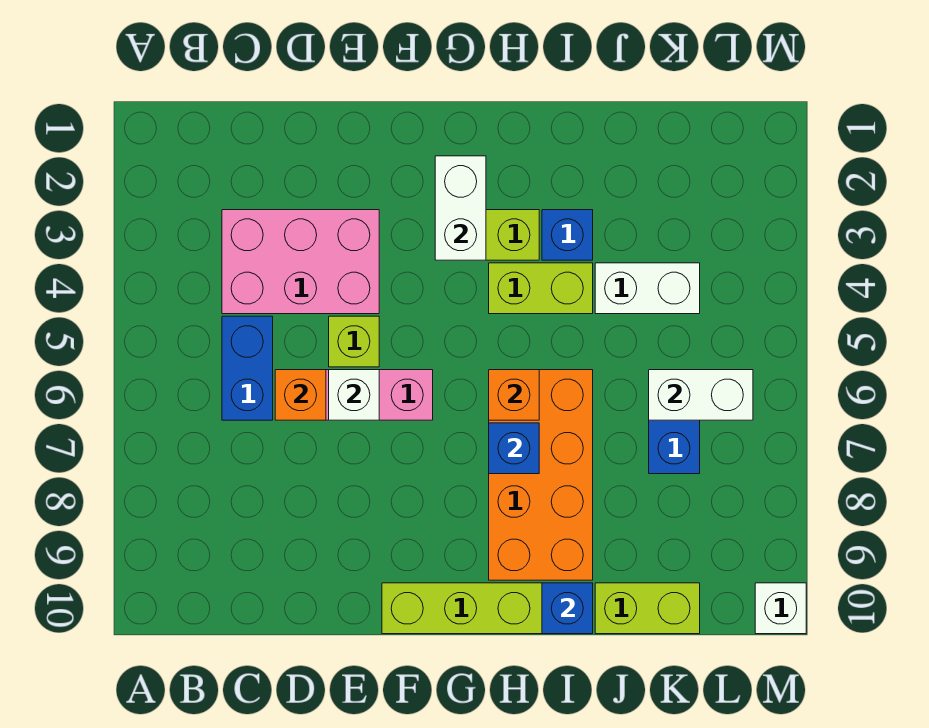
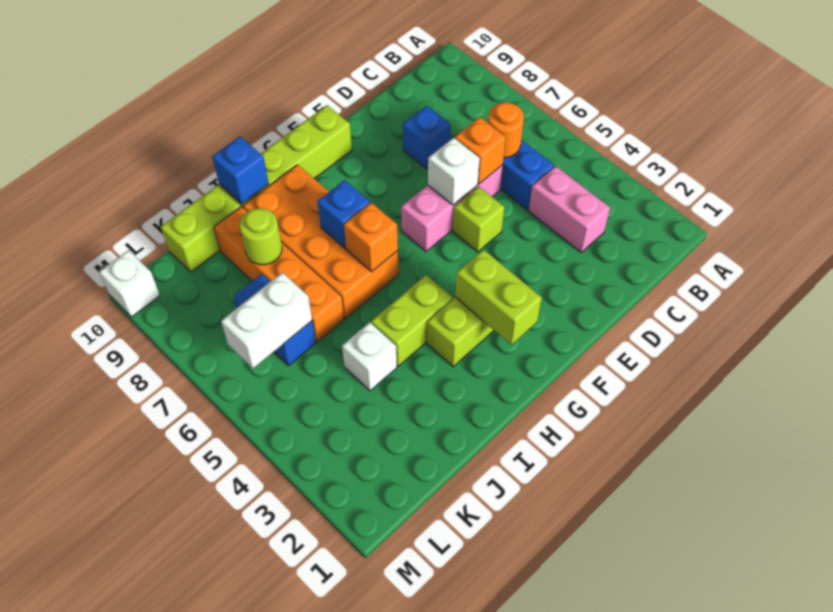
pink 2x3 brick [222,210,379,314] -> pink 1x2 brick [529,166,610,252]
none -> orange 1x1 round brick [488,103,524,158]
white 1x2 brick [435,156,486,260] -> lime 1x2 brick [455,250,542,345]
blue 1x1 brick [542,210,593,260] -> blue 1x1 brick moved to [403,106,451,169]
white 1x2 brick [595,263,700,314] -> white 1x1 brick [342,322,397,391]
none -> orange 1x4 brick [214,207,344,342]
none -> lime 1x1 round brick [240,208,282,265]

